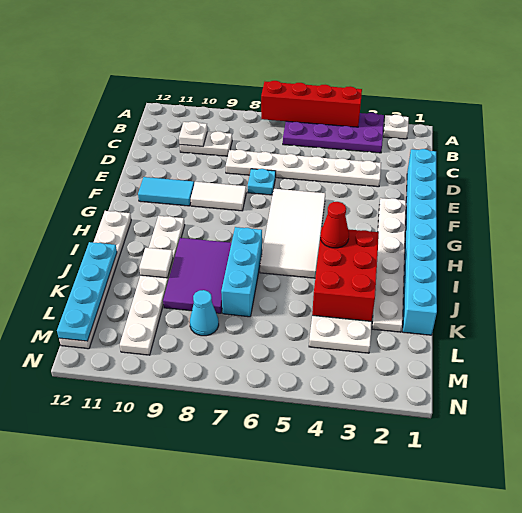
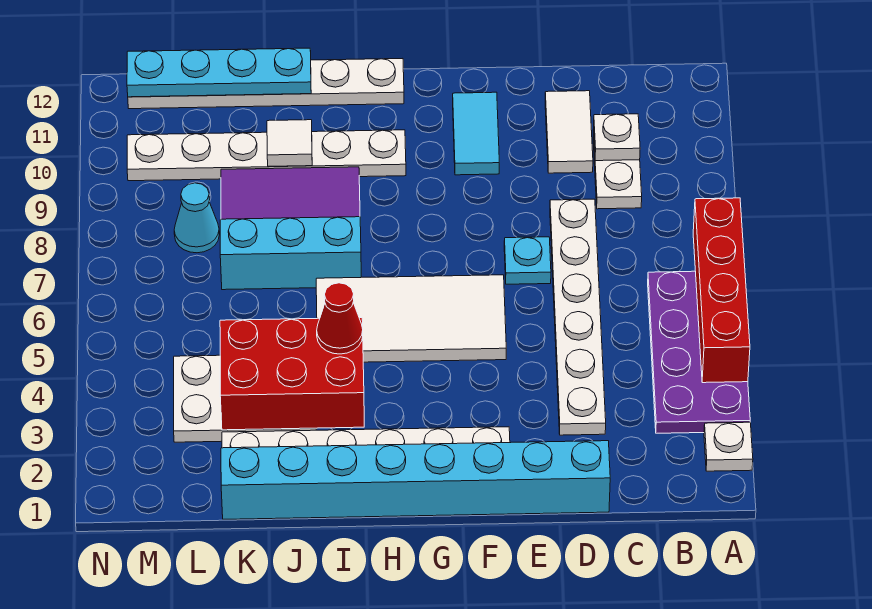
white 1x2 tile [191,182,246,211] -> white 1x2 tile moved to [545,91,593,173]

